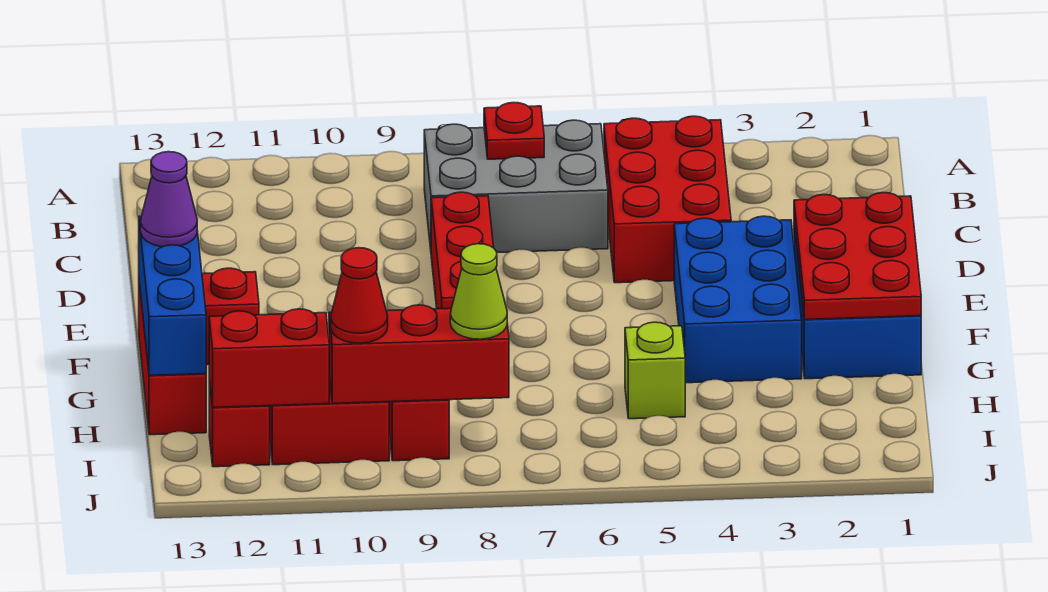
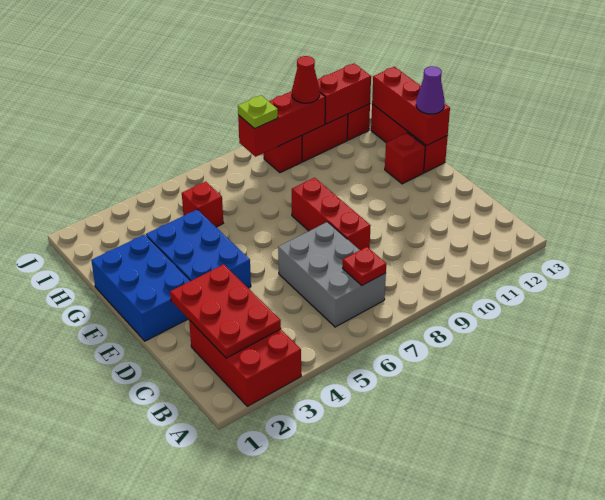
red 2x3 brick [604,116,731,283] -> red 2x3 brick moved to [189,320,301,406]
grey 2x3 brick [424,120,608,252] -> grey 2x3 brick turned to [278,222,386,327]
red 2x3 plate [794,193,921,320] -> red 2x3 plate moved to [170,264,281,358]
blue 1x3 brick [139,216,206,375] -> red 1x3 brick [372,67,450,146]
lime 1x1 brick [625,322,685,419] -> red 1x1 brick [182,182,223,227]
lime 1x1 cone [450,244,507,339] -> lime 1x1 plate [238,95,278,129]

